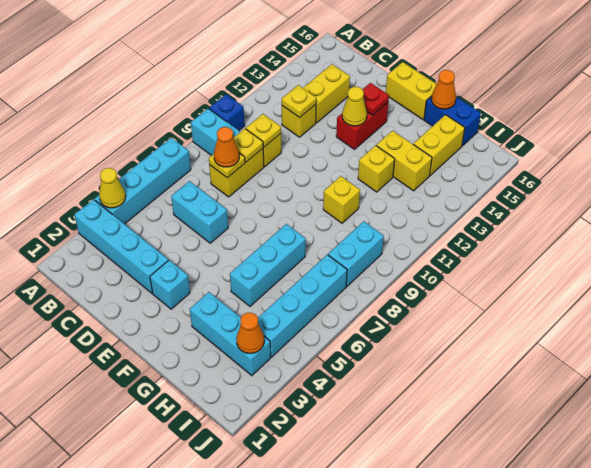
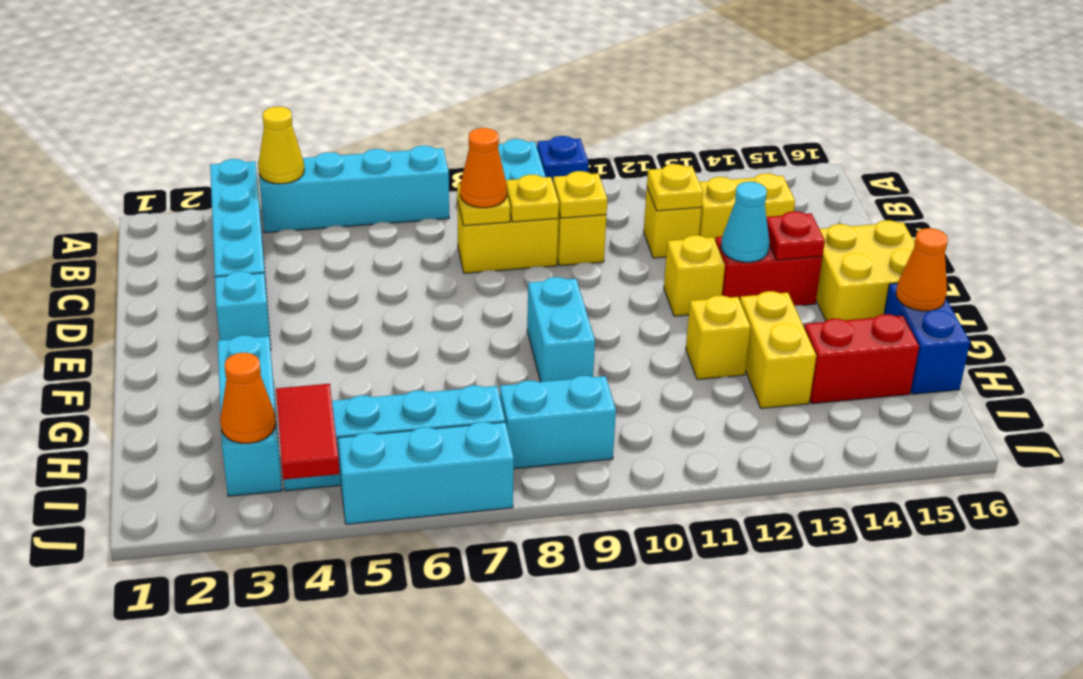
cyan 1x2 brick [171,181,228,243] -> cyan 1x2 brick moved to [527,277,595,382]
yellow 1x1 cone [342,87,367,126] -> cyan 1x1 cone [721,182,770,262]
yellow 1x2 brick [386,62,436,119] -> yellow 2x2 brick [816,220,915,321]
cyan 1x3 brick [230,224,306,306] -> cyan 1x3 brick moved to [338,422,514,524]
yellow 1x1 brick [323,176,360,223] -> yellow 1x1 brick moved to [664,235,725,316]
yellow 1x2 brick [413,115,465,176] -> red 1x2 brick [804,314,919,404]
none -> red 1x2 tile [276,384,339,480]

